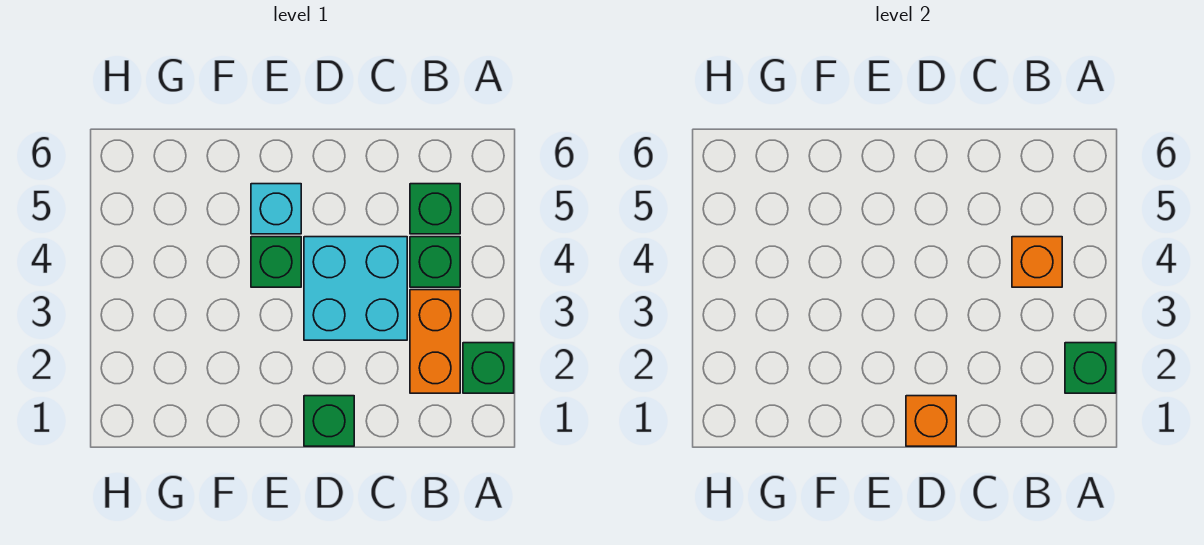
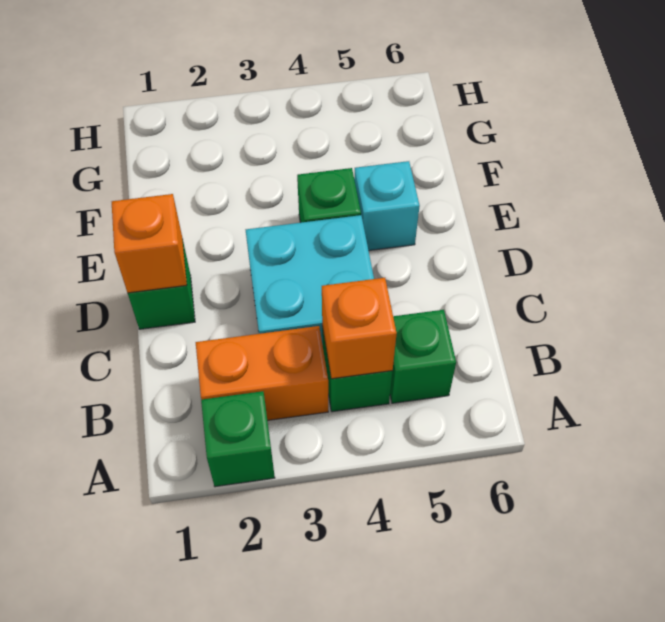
green 1x1 brick [1065,343,1116,393] -> none

